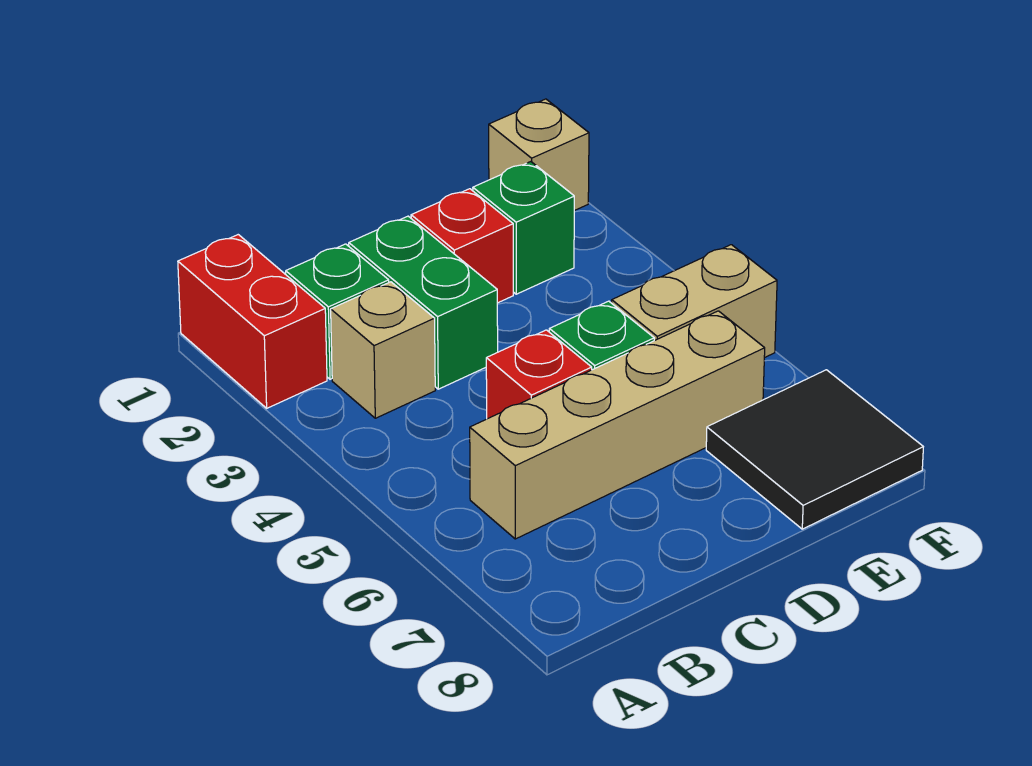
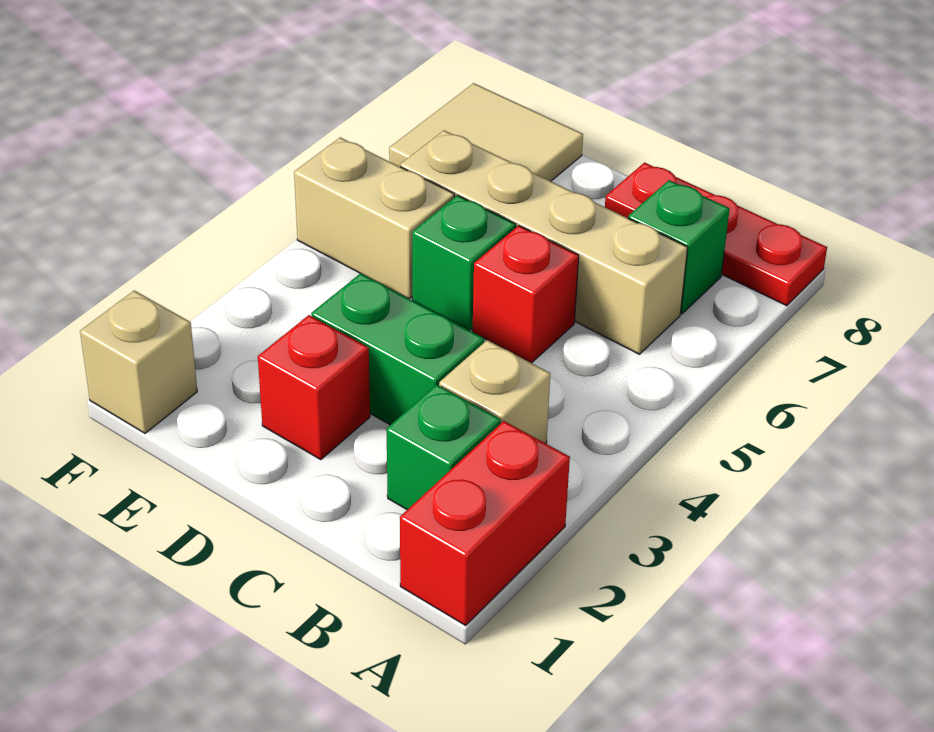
none -> red 1x3 plate [605,162,827,306]
green 1x2 brick [349,216,498,389] -> green 1x2 brick turned to [311,273,484,425]
green 1x1 brick [473,162,574,294] -> green 1x1 brick moved to [628,180,730,314]
black 2x2 tile [706,370,923,529] -> tan 2x2 tile [389,83,583,181]

